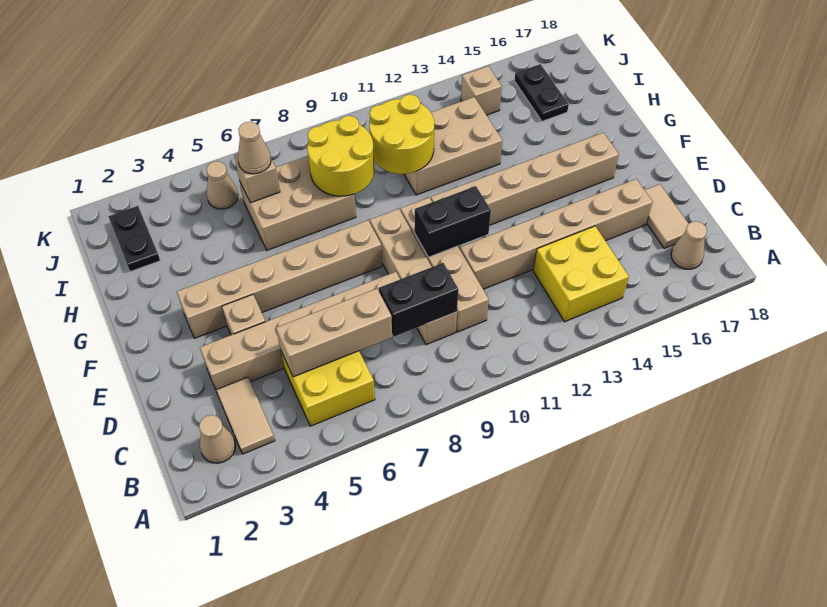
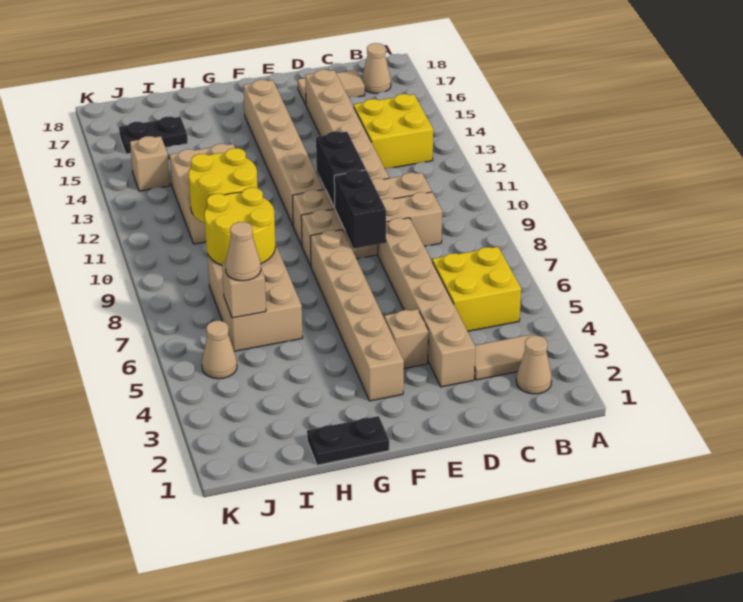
tan 1x3 brick [276,289,392,377] -> none
black 1x2 brick [379,263,458,337] -> black 1x2 brick moved to [334,170,386,249]
black 1x2 plate [108,206,160,272] -> black 1x2 plate moved to [307,416,389,465]

